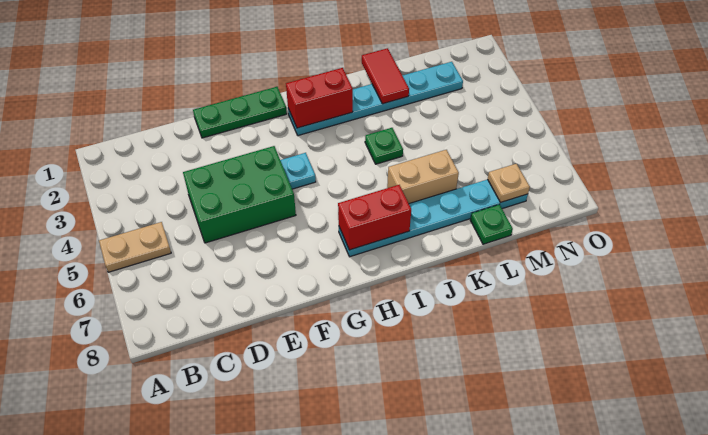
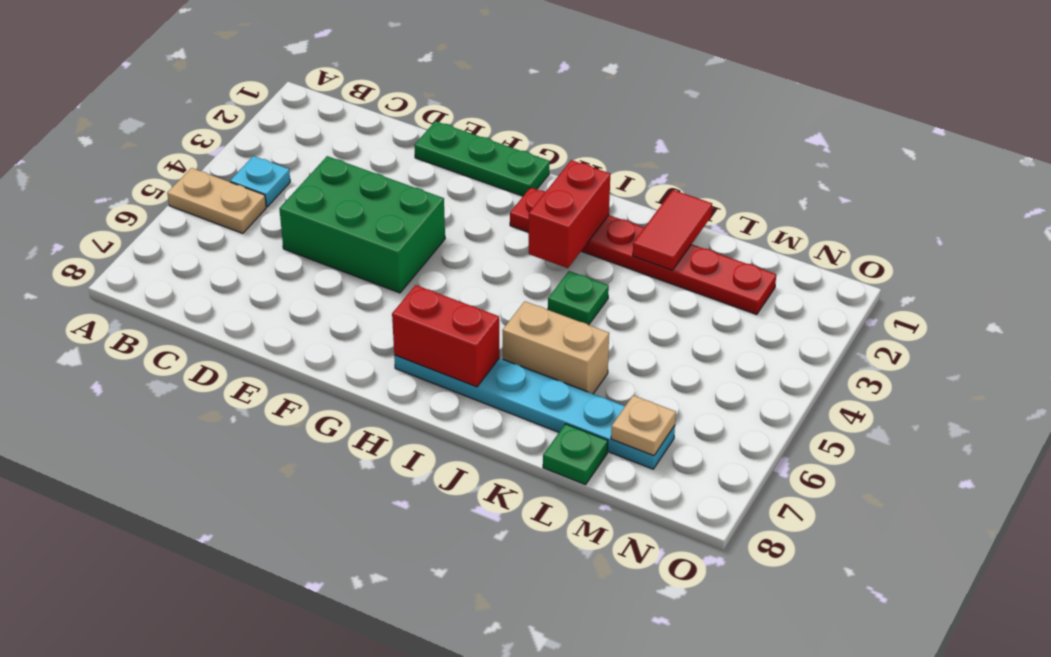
cyan 1x1 plate [280,153,316,189] -> cyan 1x1 plate moved to [230,156,290,207]
cyan 1x6 plate [288,62,463,136] -> red 1x6 plate [510,187,776,315]
red 1x2 brick [286,68,353,128] -> red 1x2 brick turned to [529,160,610,268]

